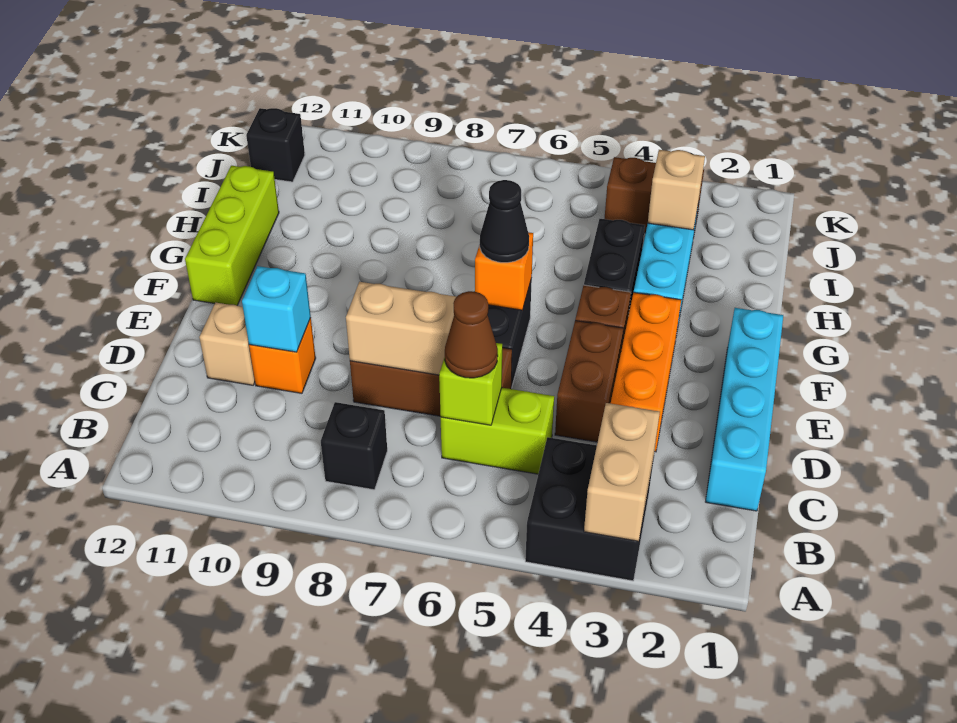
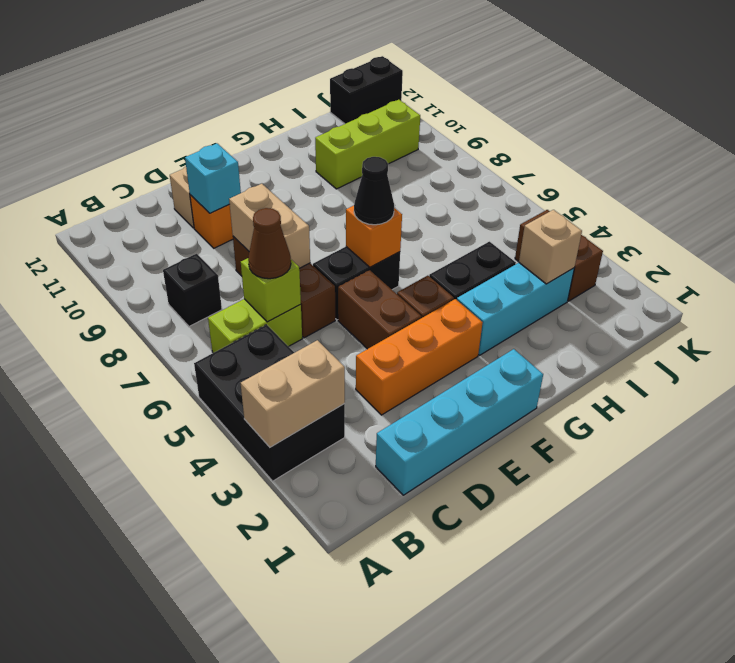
black 2x2 brick [525,437,654,581] -> black 2x3 brick [194,325,345,481]
lime 1x2 brick [441,388,554,474] -> lime 1x2 brick turned to [208,299,302,353]
brown 1x2 brick [555,321,624,442] -> brown 1x2 brick turned to [338,270,422,349]
lime 1x3 brick [185,166,279,305] -> lime 1x3 brick moved to [315,100,420,189]
black 1x1 brick [246,108,305,182] -> black 1x2 brick [330,56,403,124]

